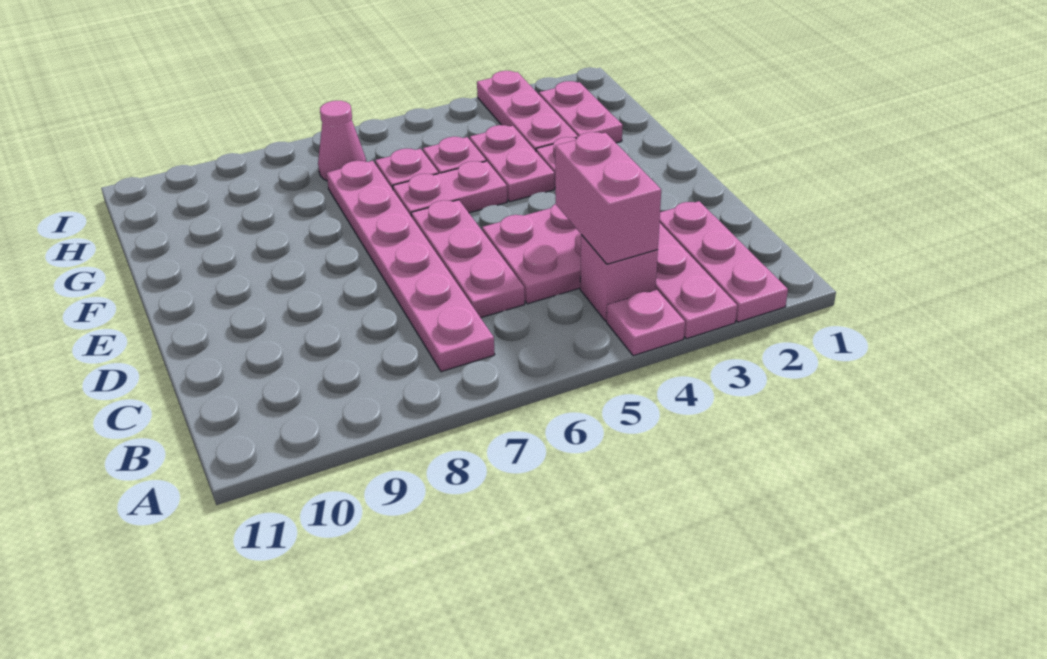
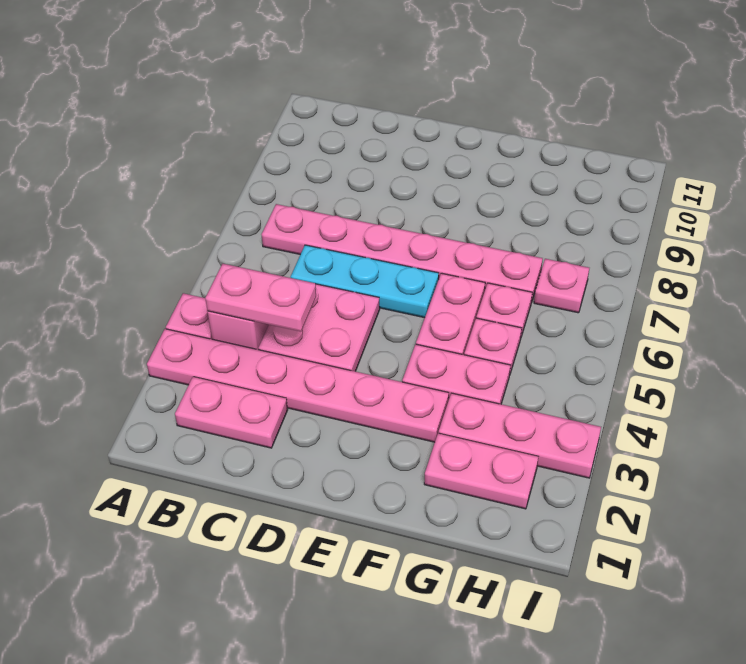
pink 1x3 plate [659,201,788,322] -> pink 1x2 plate [175,377,288,448]
pink 1x2 brick [555,132,661,264] -> pink 1x2 plate [205,264,316,331]
pink 1x3 plate [411,200,525,318] -> cyan 1x3 plate [291,245,439,318]
pink 1x1 cone [318,101,366,181] -> pink 1x1 plate [534,259,589,313]

